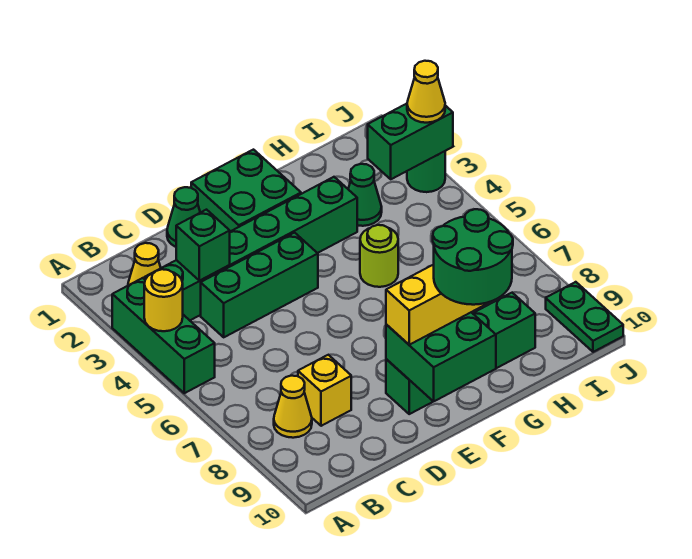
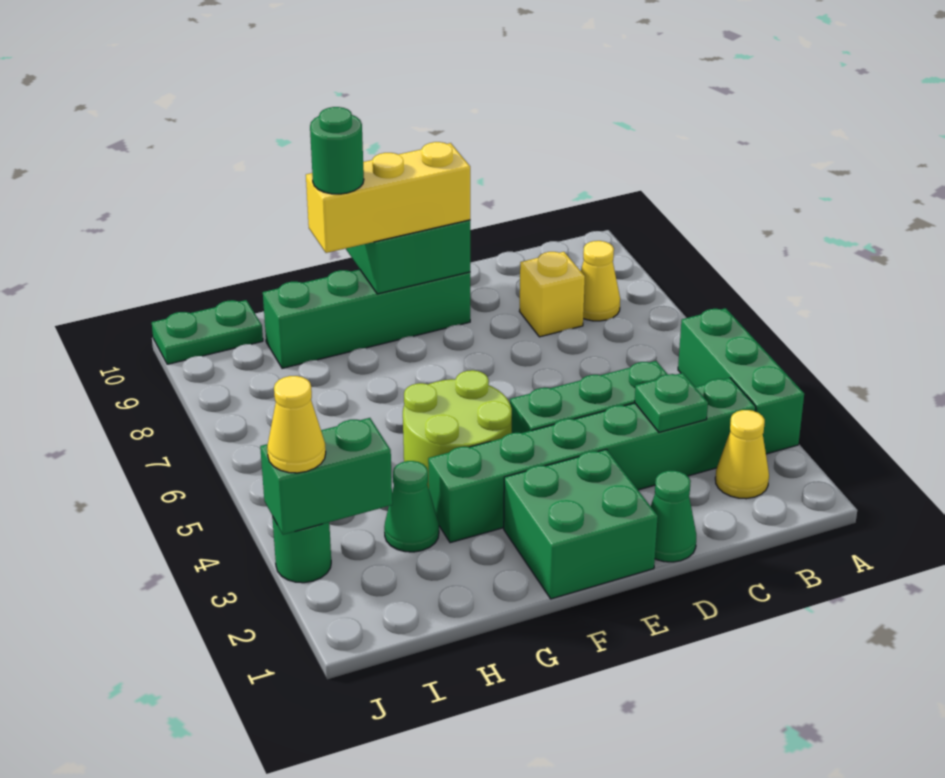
yellow 1x1 round brick [144,269,183,331] -> none
green 1x1 brick [176,210,230,281] -> green 1x1 plate [635,373,708,432]
green 2x2 round brick [433,209,513,305] -> green 1x1 round brick [310,107,364,194]
lime 1x1 round brick [360,225,398,287] -> lime 2x2 round brick [403,370,512,488]
green 1x2 plate [546,282,623,352] -> green 1x2 plate turned to [152,300,263,364]

